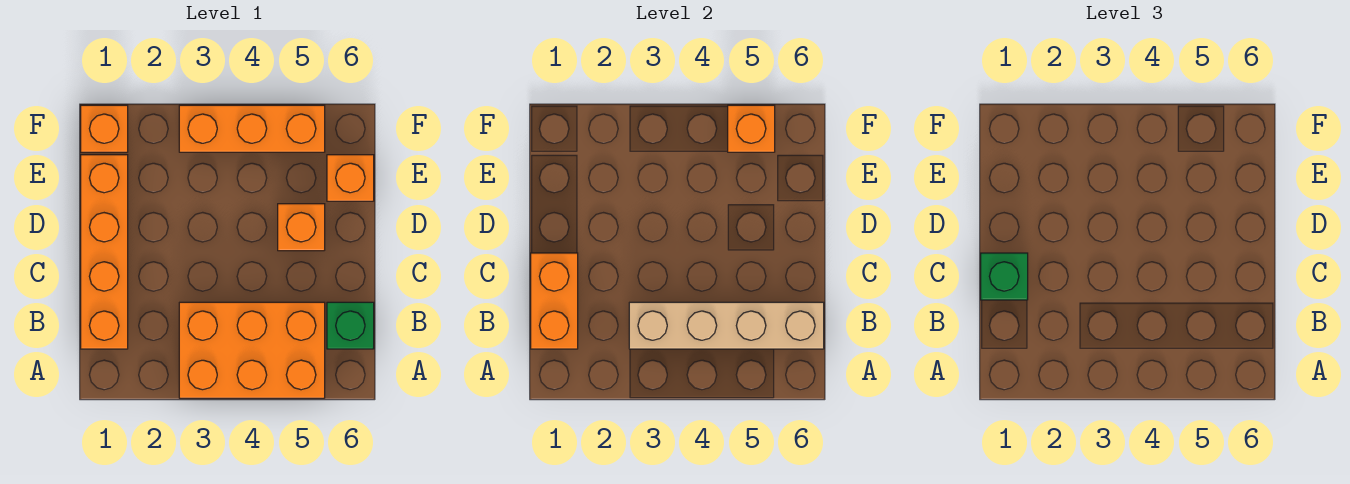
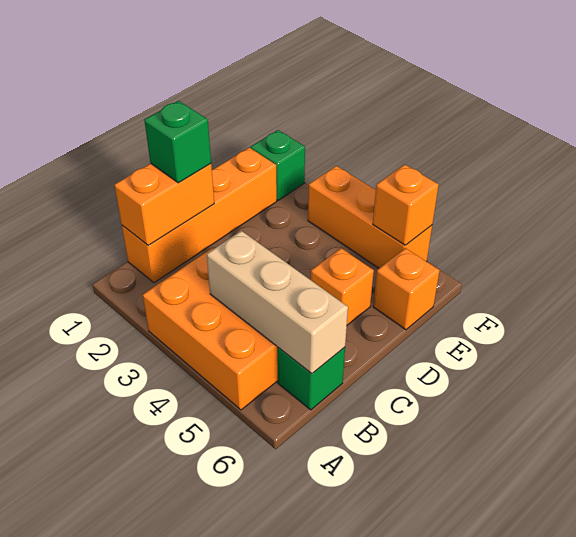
tan 1x4 brick [629,302,824,349] -> tan 1x3 brick [207,231,348,374]
orange 1x1 brick [81,105,128,152] -> green 1x1 brick [251,130,305,200]

